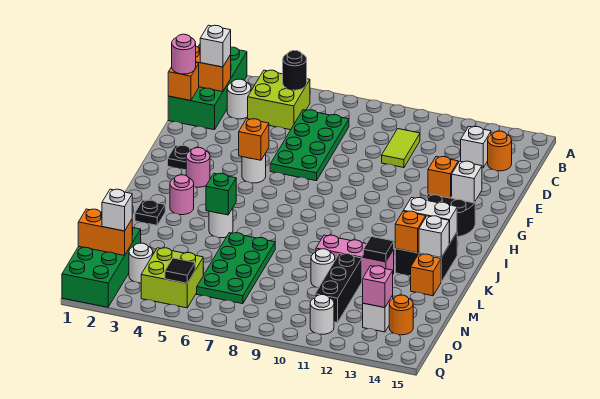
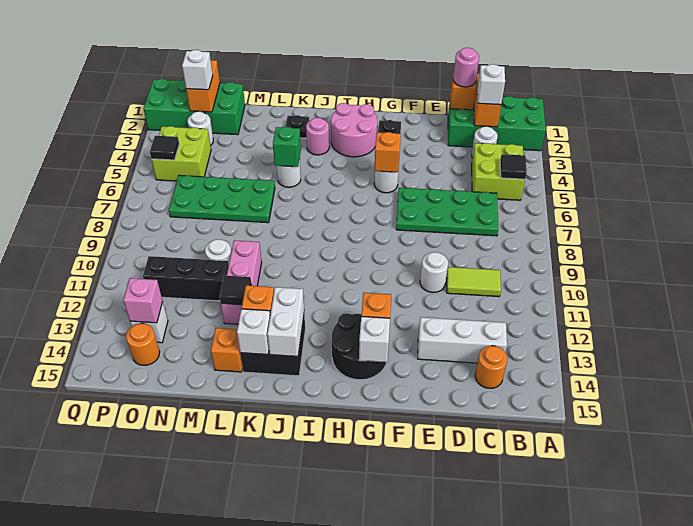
black 1x1 round brick [283,51,307,90] -> black 1x1 tile [500,154,527,179]
white 1x1 brick [461,127,491,168] -> white 1x3 brick [418,317,507,363]
pink 1x1 round brick [186,148,210,187] -> pink 2x2 round brick [331,103,377,157]
white 1x1 round brick [310,295,334,334] -> white 1x1 round brick moved to [420,252,448,292]

